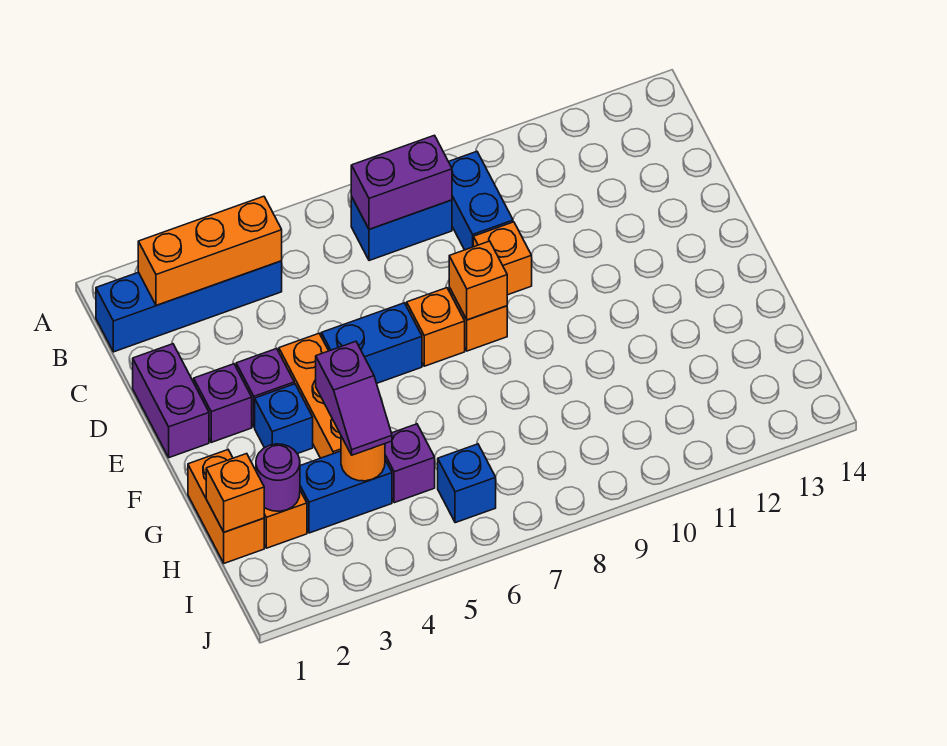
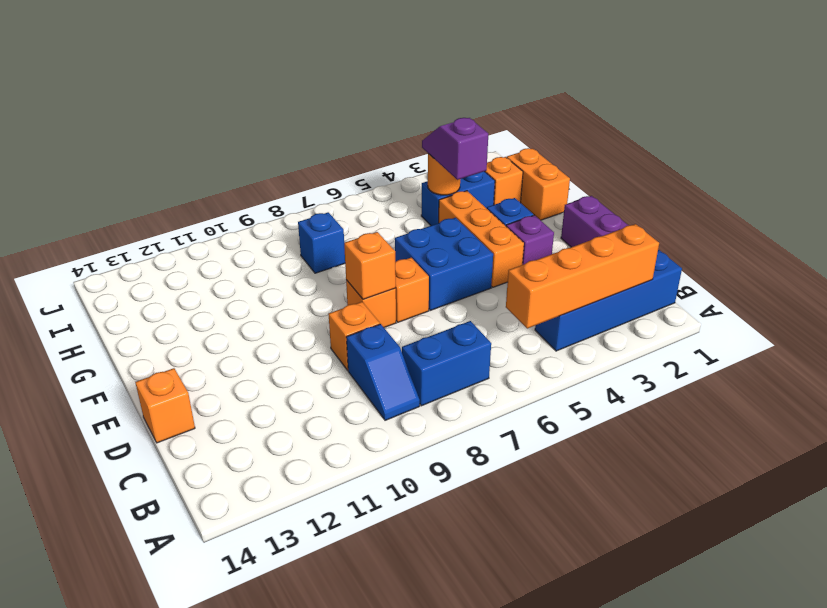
orange 1x3 brick [138,196,282,306] -> orange 1x4 brick [506,224,659,329]
purple 1x2 brick [351,135,452,229] -> none
blue 1x2 brick [449,151,513,250] -> blue 1x2 slope [346,324,420,420]
purple 1x1 brick [194,364,252,442] -> none
blue 1x2 brick [321,303,422,383] -> blue 2x2 brick [395,218,493,310]
orange 1x1 brick [206,454,264,532] -> orange 1x1 brick moved to [135,368,195,443]
purple 1x1 round brick [256,444,300,511] -> none
purple 1x1 brick [385,424,435,503] -> none
blue 1x1 brick [438,444,496,523] -> blue 1x1 brick moved to [298,212,345,273]

